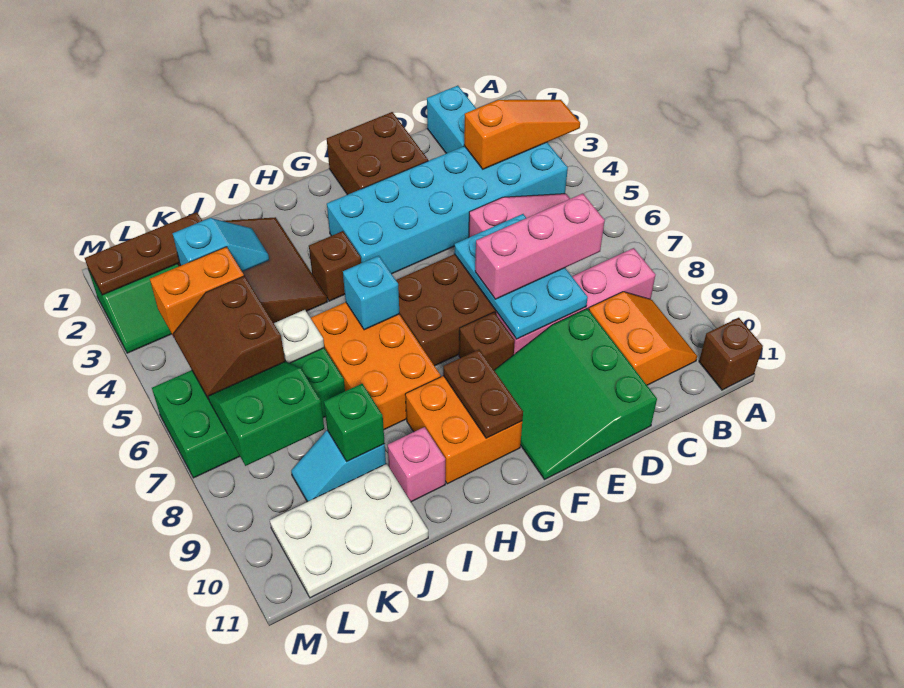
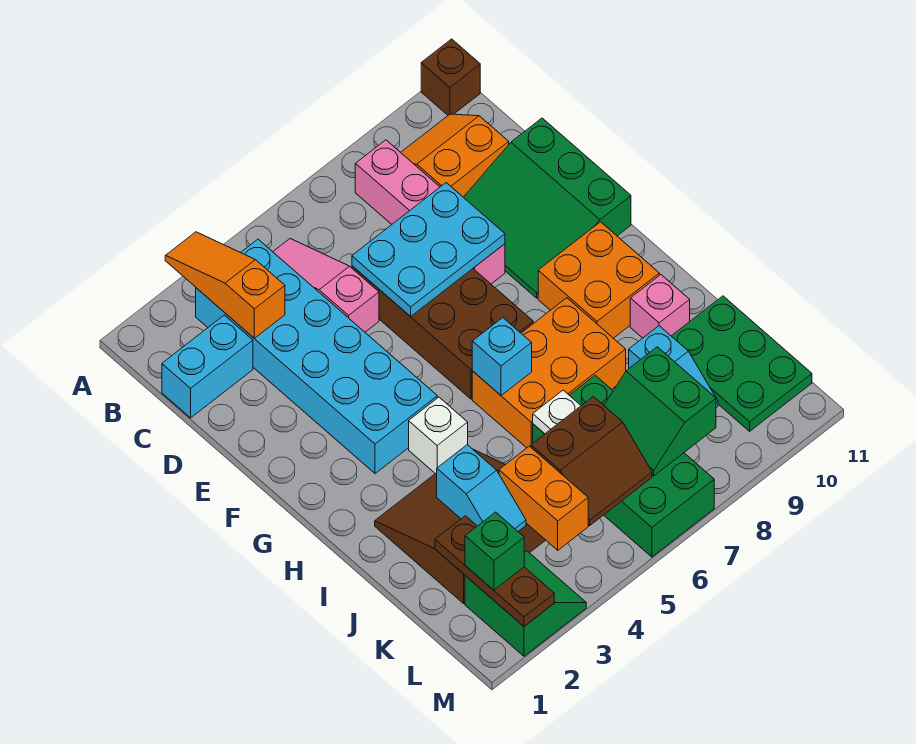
pink 1x3 brick [475,194,605,299] -> none
green 3x3 slope [494,308,657,479] -> green 3x3 slope turned to [464,118,631,298]
brown 2x2 brick [327,112,428,195] -> none
brown 1x1 brick [459,312,515,370] -> none
brown 1x2 plate [443,350,523,438] -> none
brown 1x1 brick [309,231,361,301] -> white 1x1 brick [409,397,468,474]
cyan 1x2 slope [173,218,269,272] -> cyan 1x2 slope turned to [437,445,526,532]
green 1x1 brick [324,384,385,461] -> green 1x1 brick moved to [465,512,524,590]
white 2x3 plate [270,464,428,598] -> green 2x3 plate [672,296,812,431]

